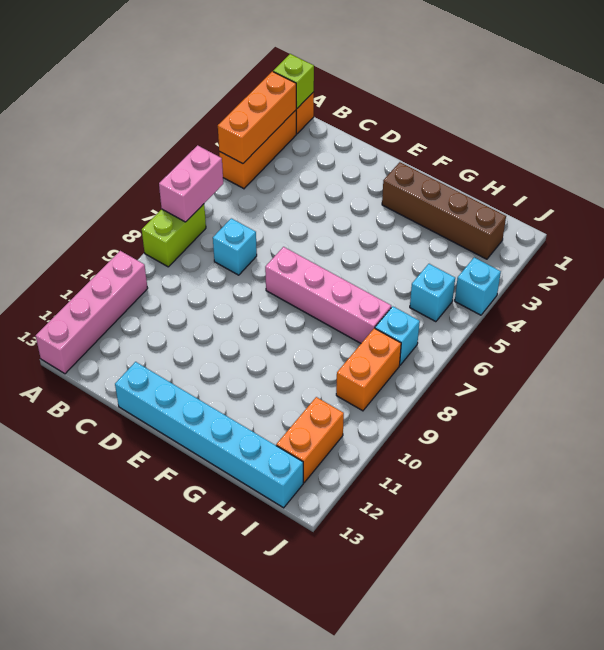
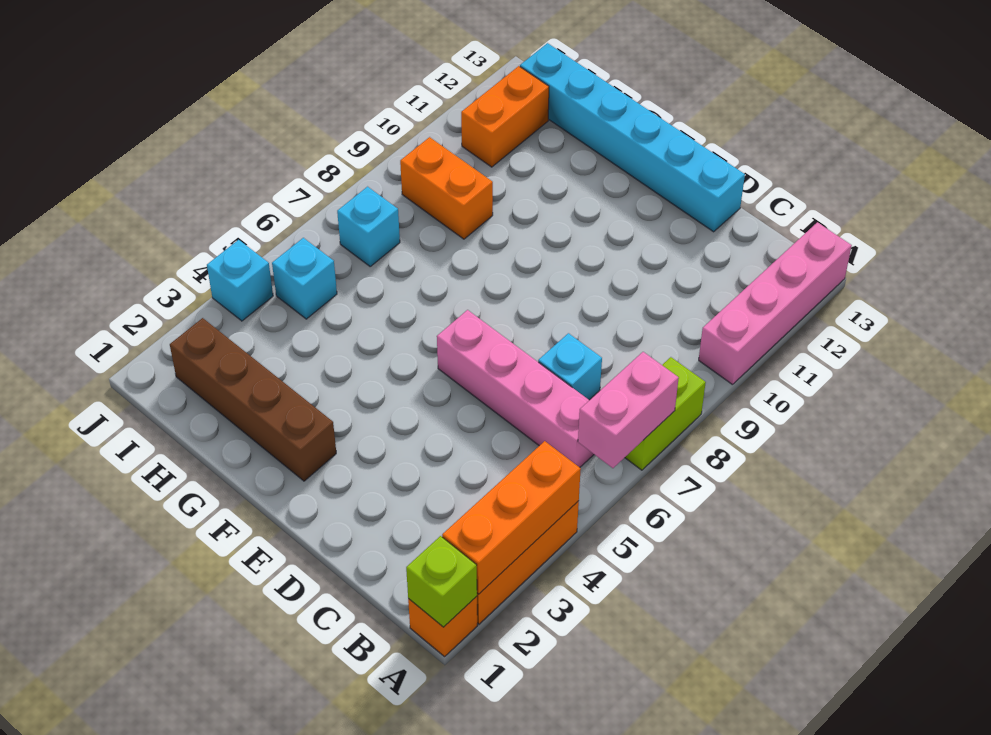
pink 1x4 brick [265,247,391,343] -> pink 1x4 brick moved to [437,310,594,467]
orange 1x2 brick [336,328,401,411] -> orange 1x2 brick turned to [400,137,493,239]

